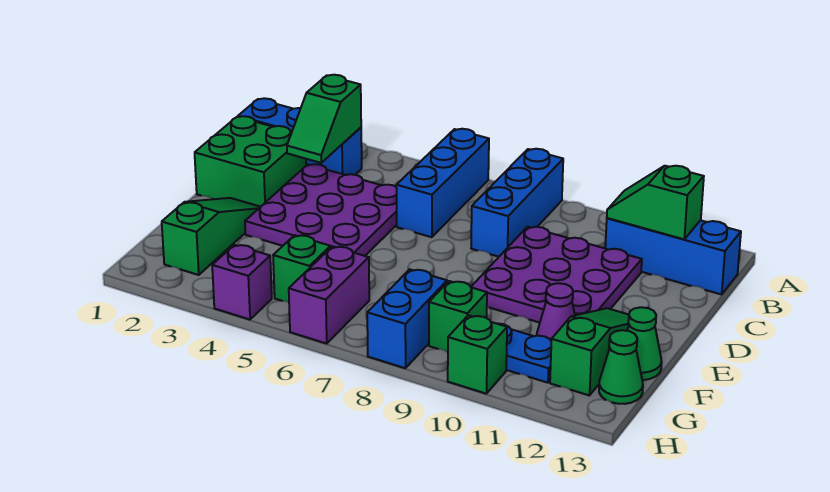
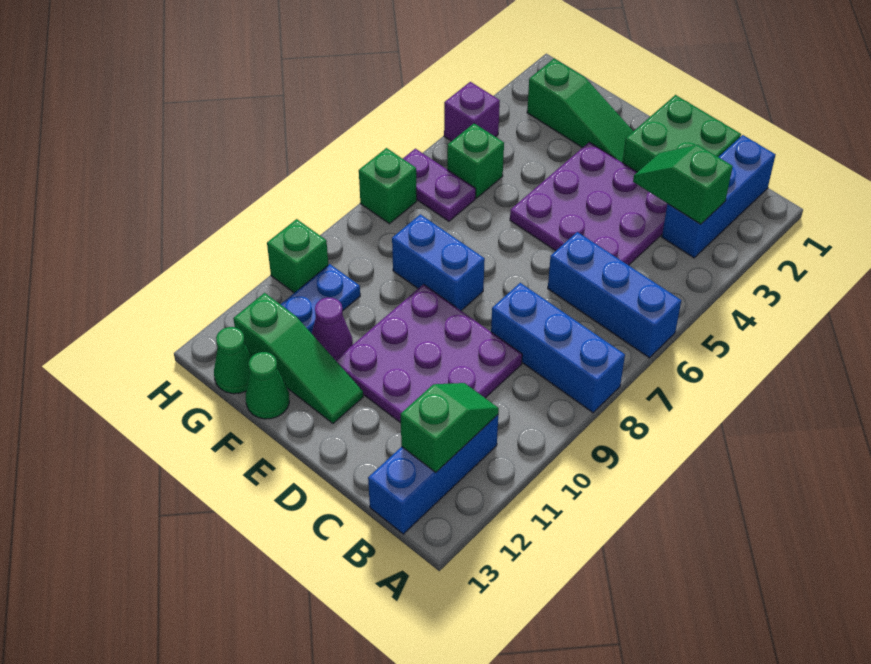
purple 1x2 brick [289,246,369,344] -> purple 1x2 plate [403,149,476,221]
blue 1x2 brick [367,269,447,368] -> blue 1x2 brick moved to [392,214,485,311]
green 1x1 brick [429,281,487,352] -> green 1x1 brick moved to [359,148,417,224]

